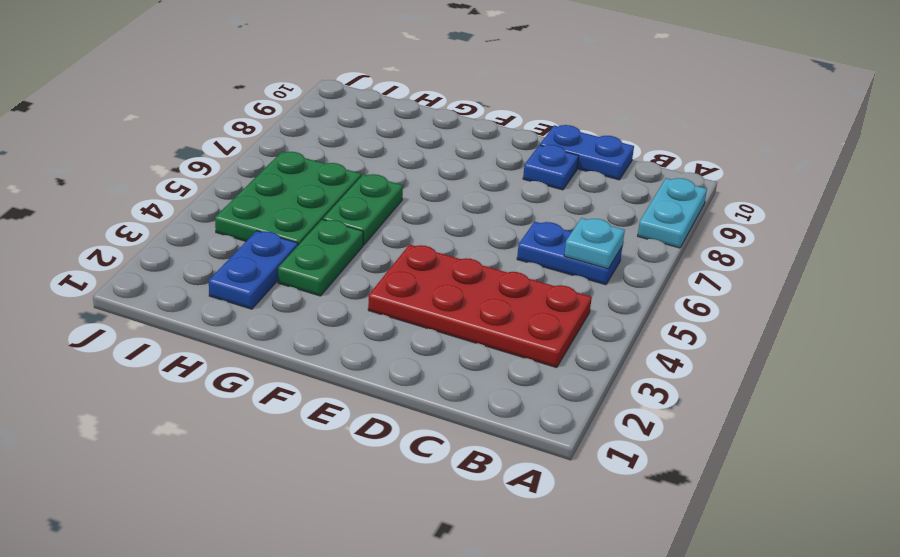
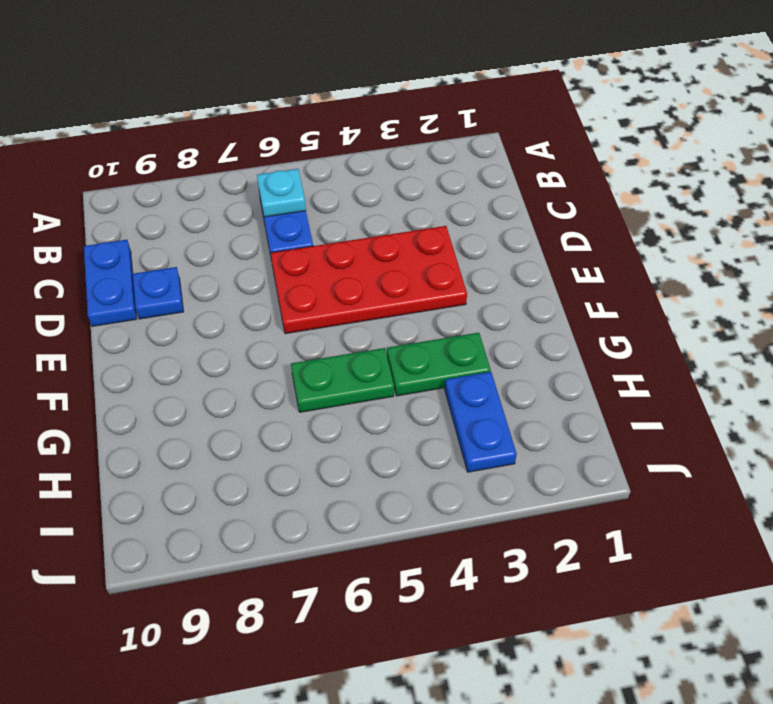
cyan 1x2 plate [638,178,707,248] -> none
red 2x4 plate [368,244,592,367] -> red 2x4 plate turned to [271,226,467,334]
blue 1x2 plate [209,231,298,309] -> blue 1x2 plate turned to [445,372,517,472]
green 2x3 plate [215,152,361,245] -> none

